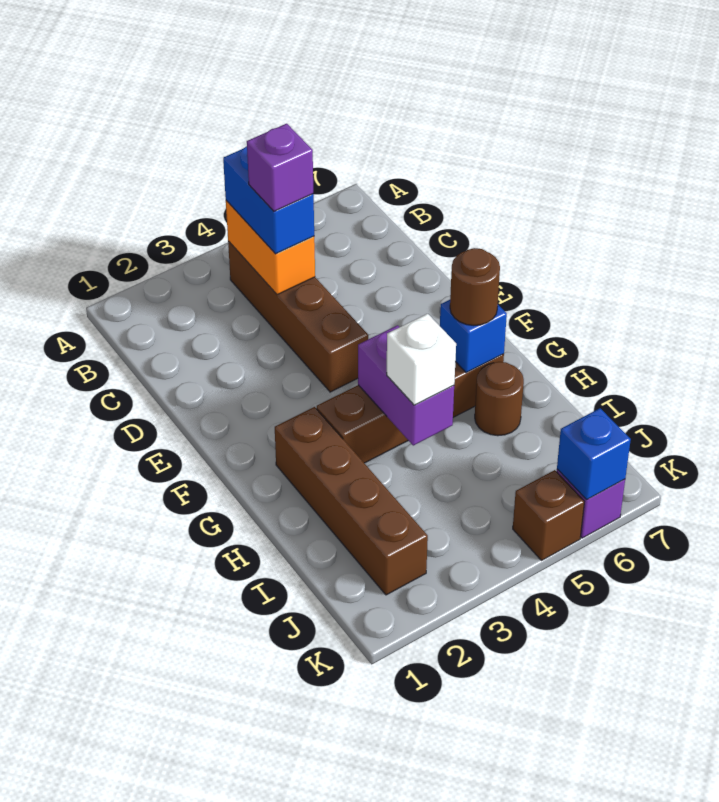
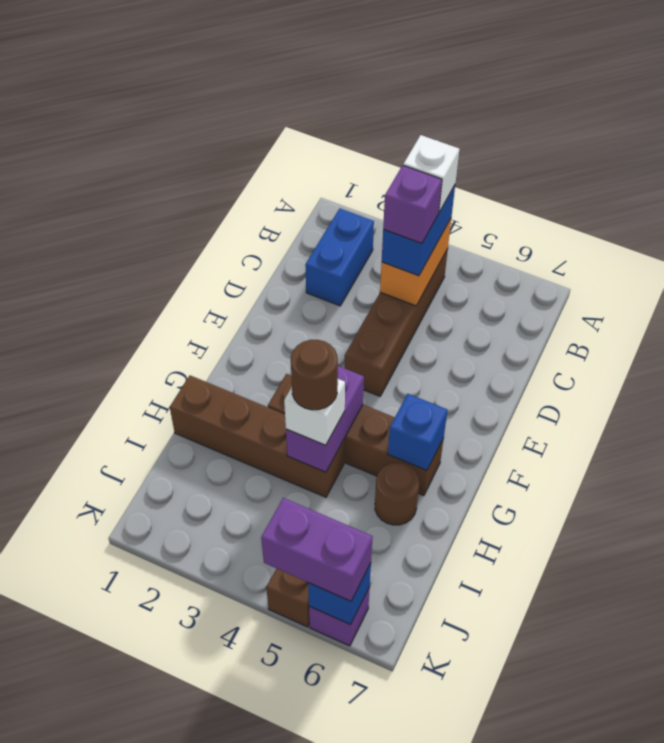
none -> blue 1x2 brick [305,208,374,306]
none -> white 1x1 brick [403,135,459,212]
brown 1x4 brick [275,407,428,595] -> brown 1x4 brick turned to [170,376,344,497]
brown 1x1 round brick [450,248,500,325] -> brown 1x1 round brick moved to [291,340,338,410]
none -> purple 1x2 brick [261,498,373,601]

